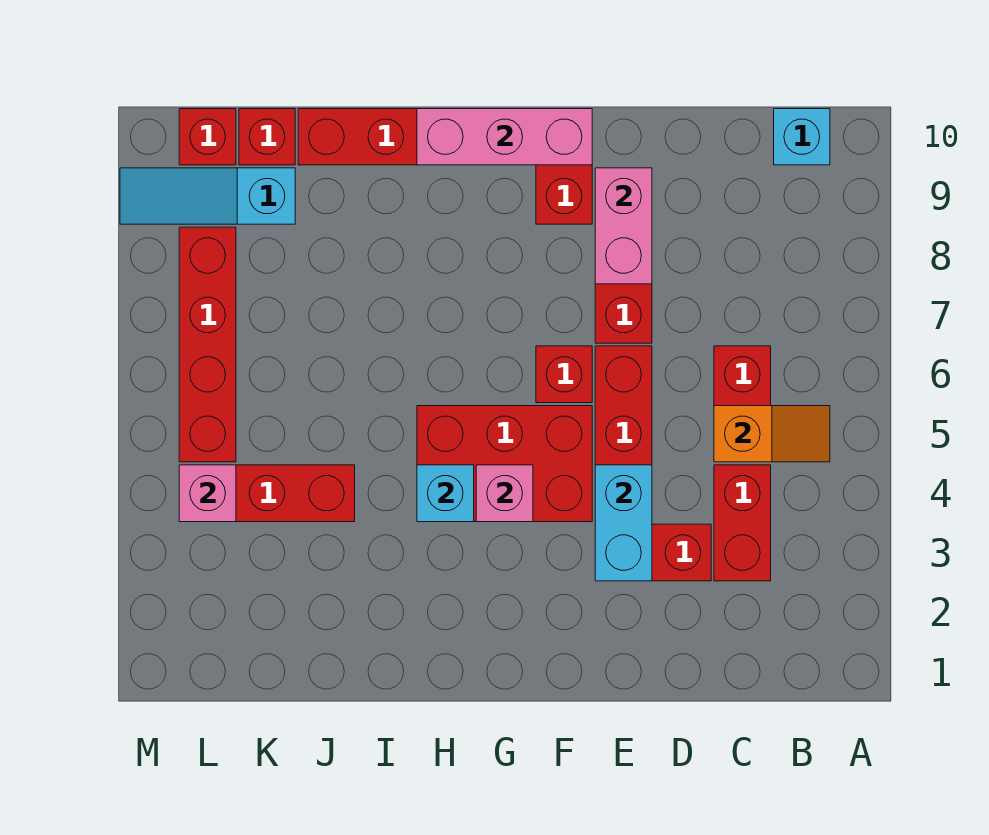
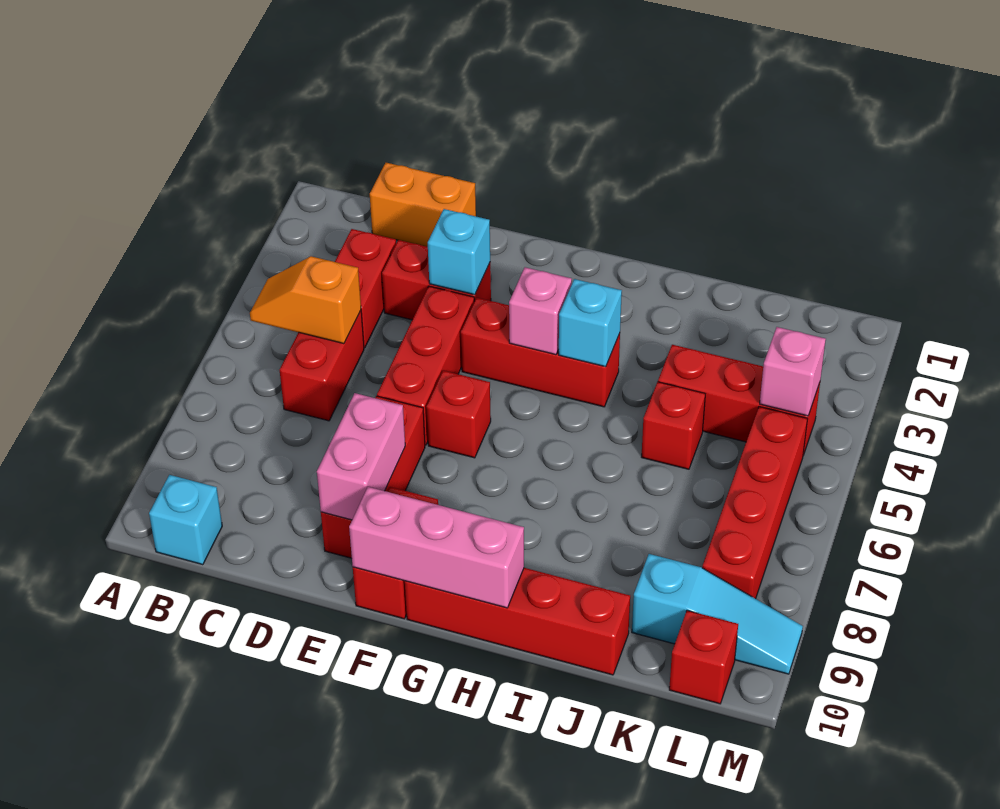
none -> orange 1x2 brick [370,163,476,247]
cyan 1x2 brick [595,465,652,581] -> cyan 1x1 brick [428,209,490,295]
red 2x3 brick [417,406,592,522] -> red 1x3 brick [461,298,620,407]
red 1x1 brick [239,109,295,165] -> red 1x1 brick moved to [641,382,705,469]

